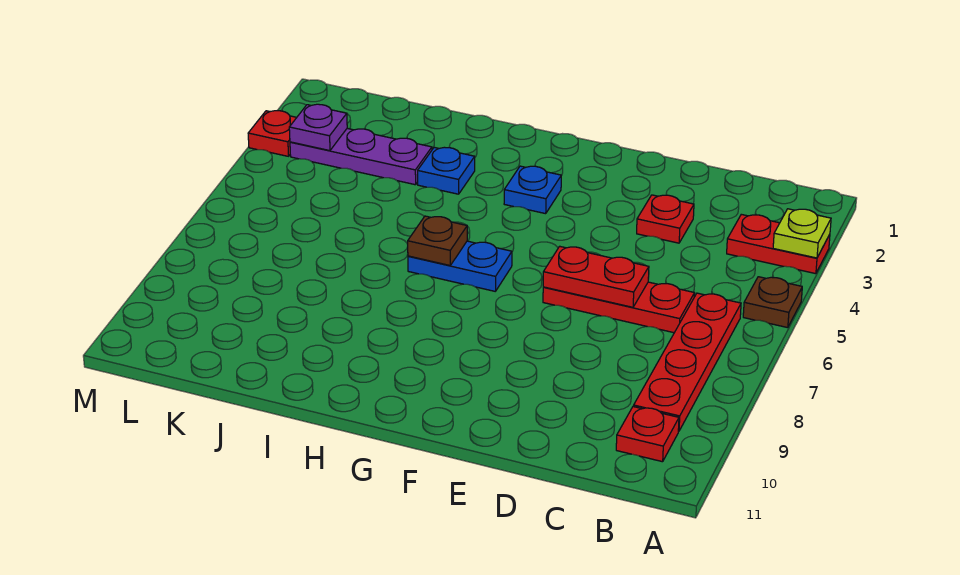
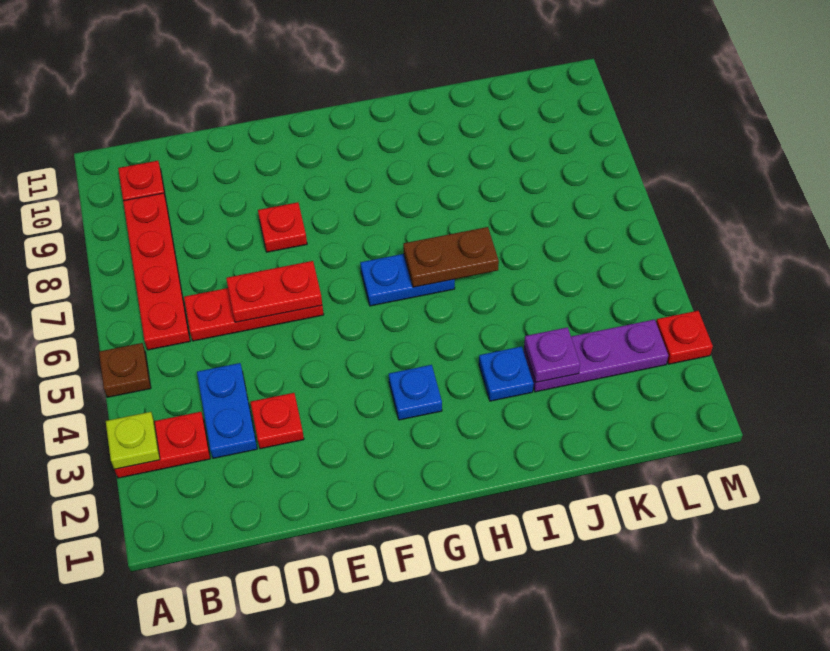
none -> blue 1x2 plate [197,363,257,458]
none -> red 1x1 plate [258,202,307,252]
brown 1x1 plate [408,216,467,265] -> brown 1x2 plate [403,227,499,287]
purple 1x1 plate [289,104,347,151] -> purple 1x1 plate moved to [524,327,580,382]

